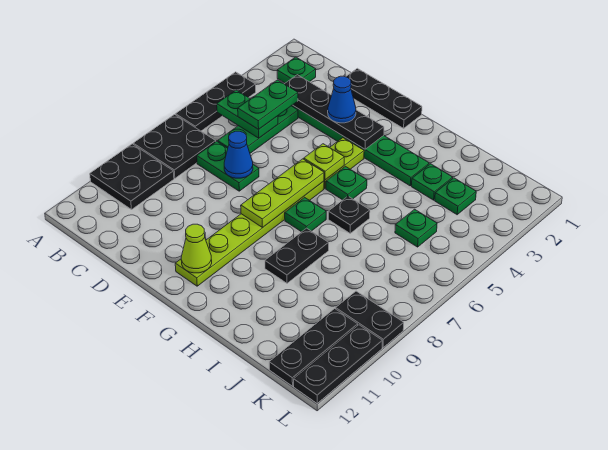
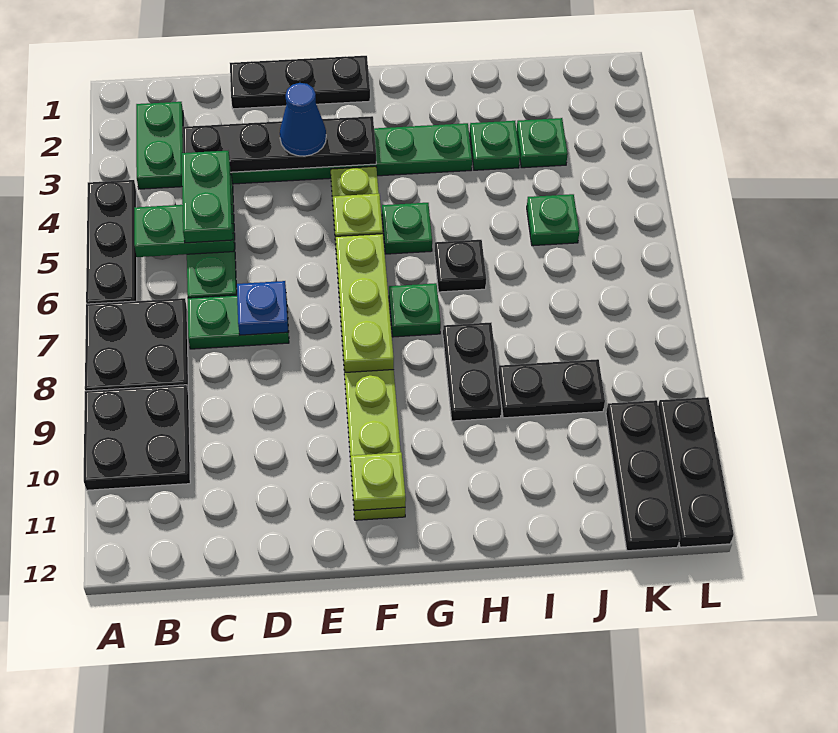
green 1x1 plate [277,57,316,83] -> green 1x2 plate [136,102,183,189]
blue 1x1 cone [224,131,253,178] -> blue 1x1 plate [237,281,288,335]
lime 1x1 cone [181,224,212,273] -> lime 1x1 plate [351,452,406,511]
black 1x2 plate [336,291,404,348] -> black 1x2 plate moved to [498,359,605,418]

